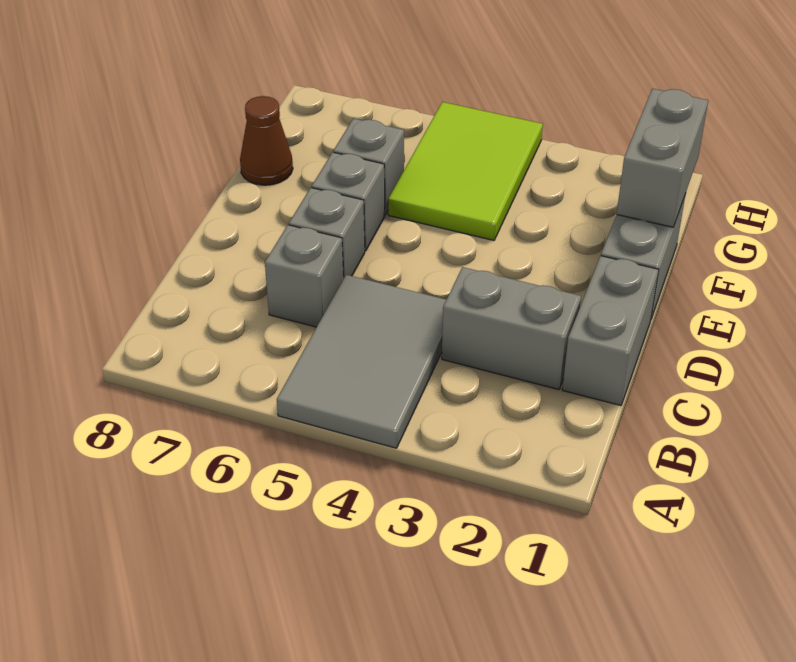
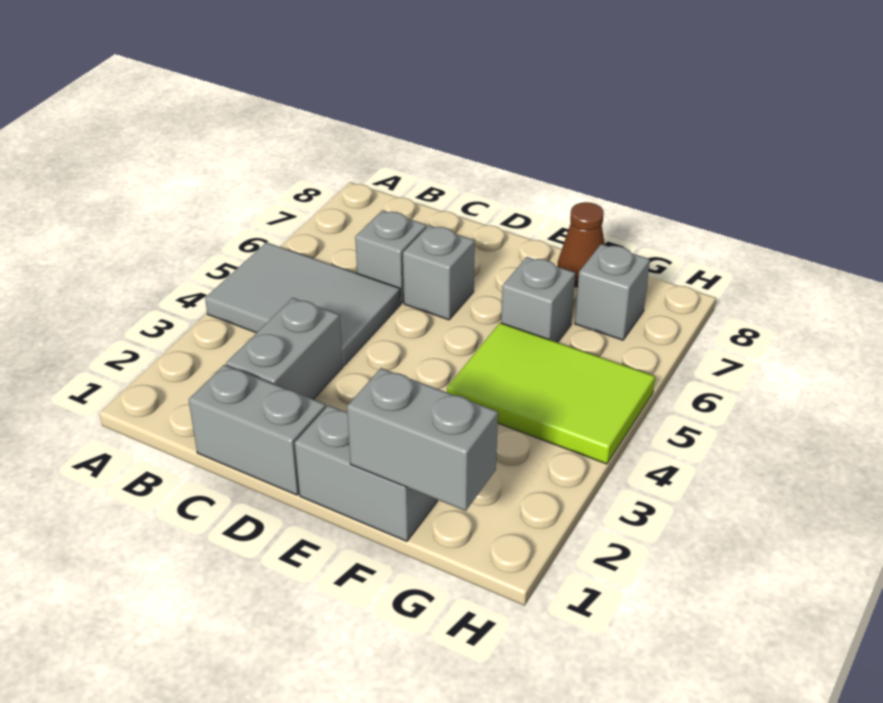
grey 1x1 brick [312,152,385,251] -> grey 1x1 brick moved to [575,244,650,340]

